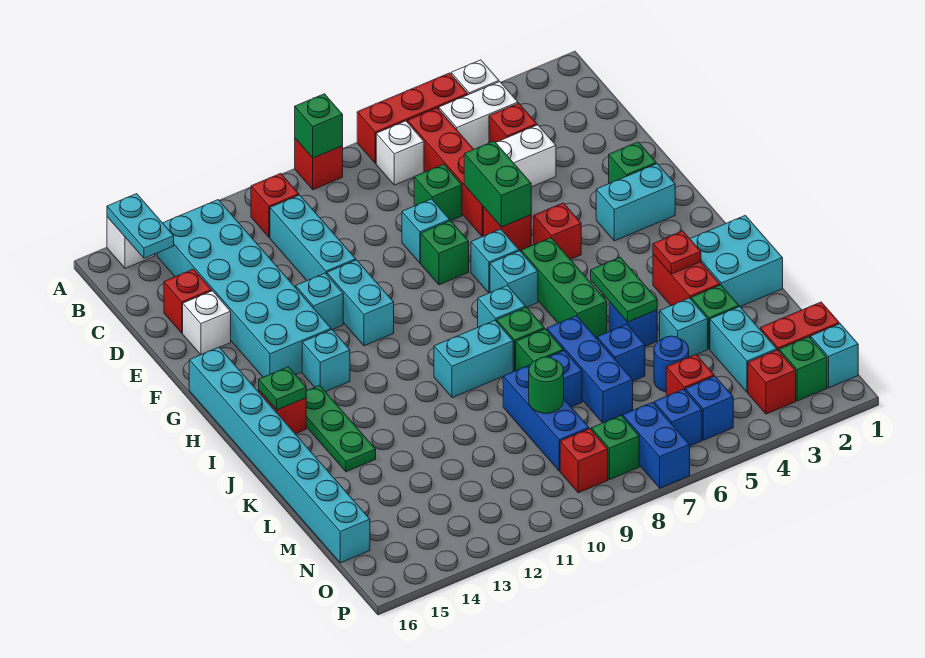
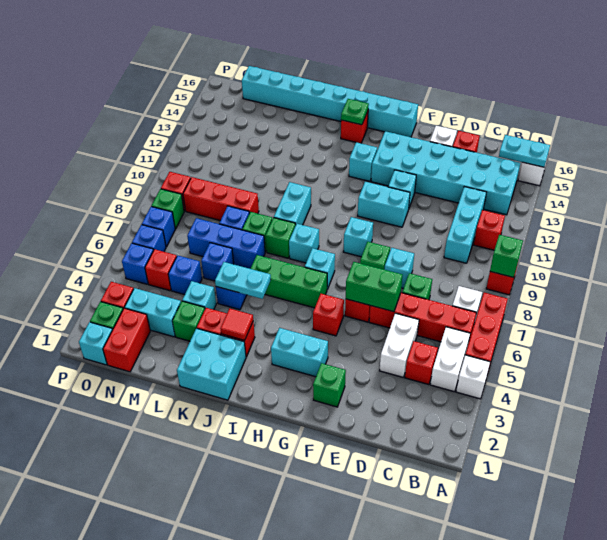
cyan 1x3 brick [270,195,356,281] -> cyan 1x3 brick turned to [444,187,486,263]
cyan 1x2 brick [596,164,675,241] -> cyan 1x2 brick turned to [271,328,328,377]
cyan 1x1 brick [471,229,519,293] -> cyan 1x1 brick moved to [343,217,373,257]
green 1x3 plate [306,385,376,472] -> none
red 1x1 plate [653,231,701,274] -> red 1x1 tile [220,308,253,340]
green 1x2 plate [591,257,657,322] -> cyan 1x2 plate [215,262,271,299]
blue 1x3 brick [503,365,589,471] -> red 1x3 brick [183,177,259,221]
blue 1x1 round brick [654,336,689,392] -> blue 1x1 brick [168,256,202,295]
green 1x1 round brick [529,357,564,413] -> none
blue 1x2 brick [623,402,690,488] -> blue 1x1 brick [142,207,175,247]

